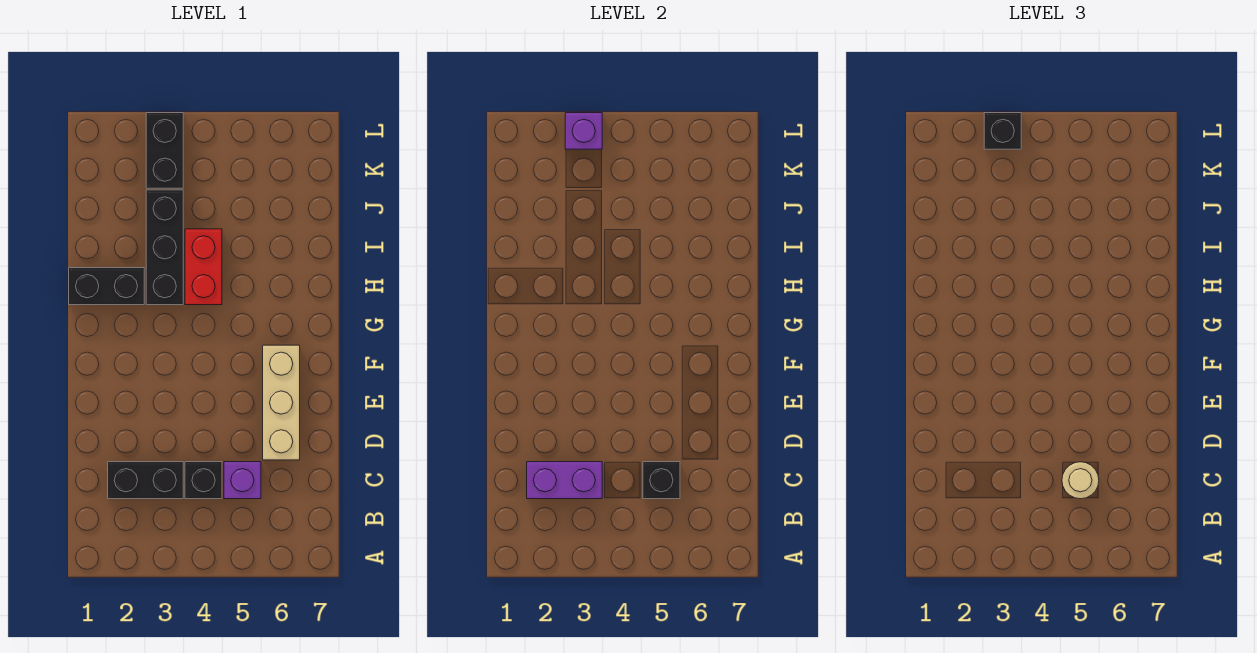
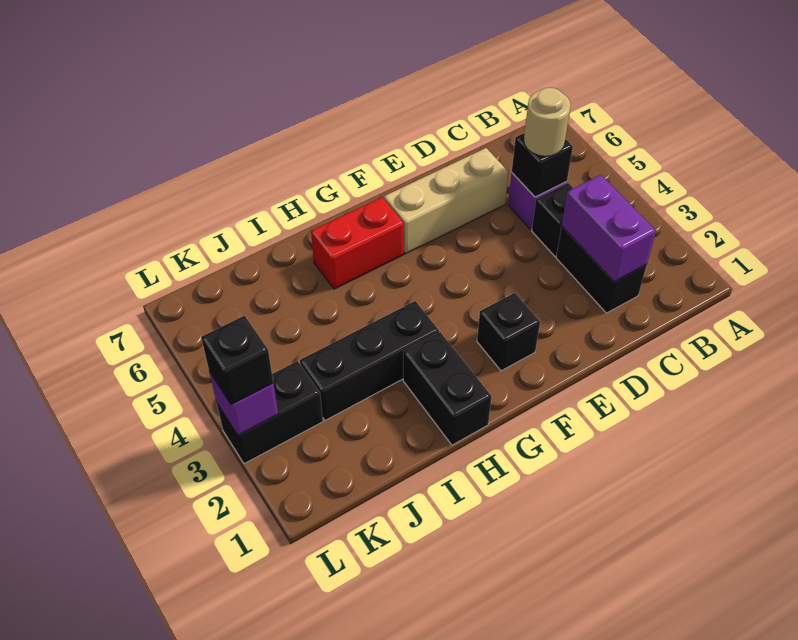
none -> black 1x1 brick [477,293,540,371]
red 1x2 brick [185,229,222,305] -> red 1x2 brick moved to [311,197,404,289]

